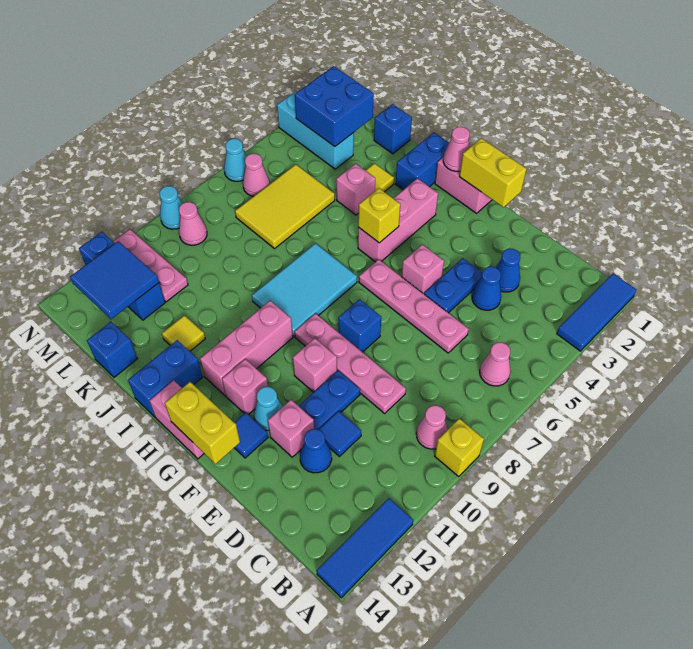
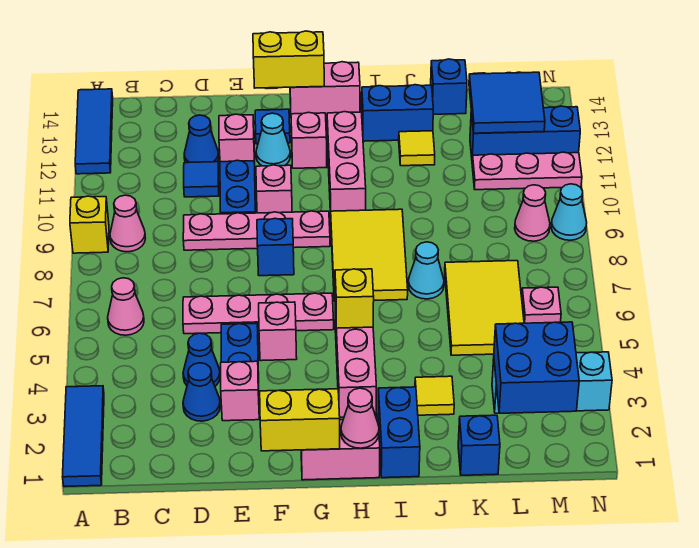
cyan 2x3 tile [252,243,357,336] -> yellow 2x3 tile [331,209,408,302]
blue 1x2 brick [128,340,202,417] -> blue 1x2 brick turned to [362,85,433,141]
pink 1x1 brick [336,164,375,215] -> pink 1x1 brick moved to [221,361,259,421]
pink 1x1 cone [243,154,270,196] -> pink 1x1 plate [522,287,561,323]
cyan 1x1 cone [224,139,246,181] -> cyan 1x1 cone moved to [408,242,444,299]

